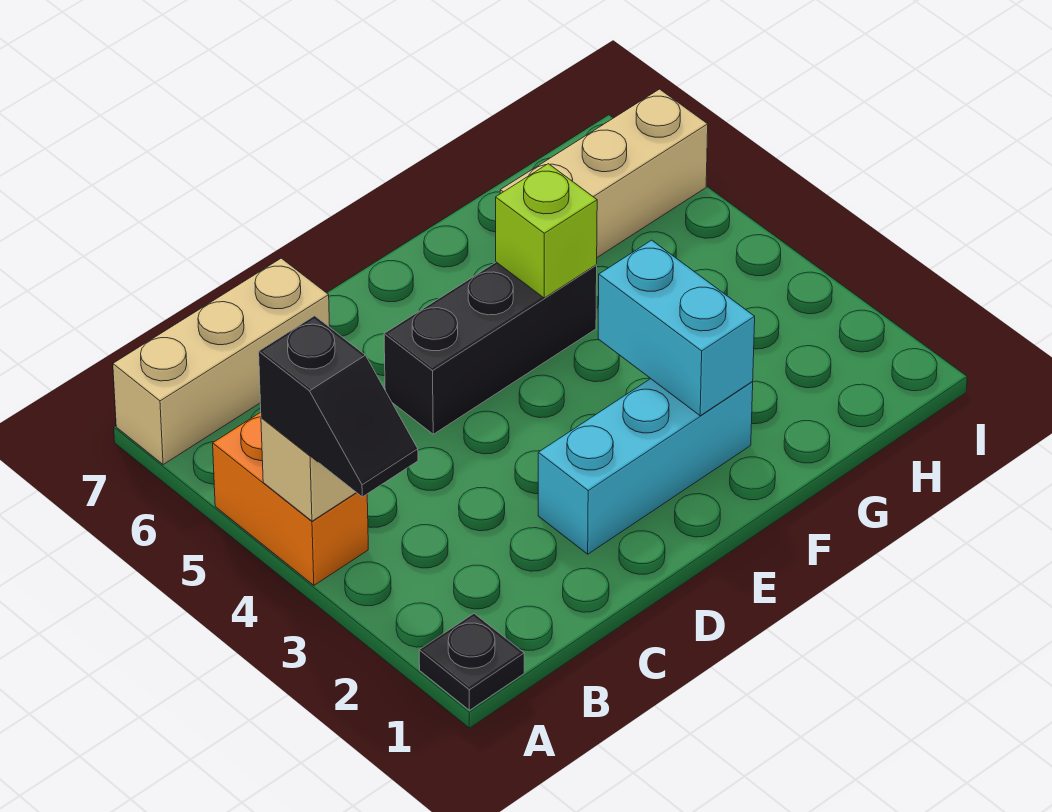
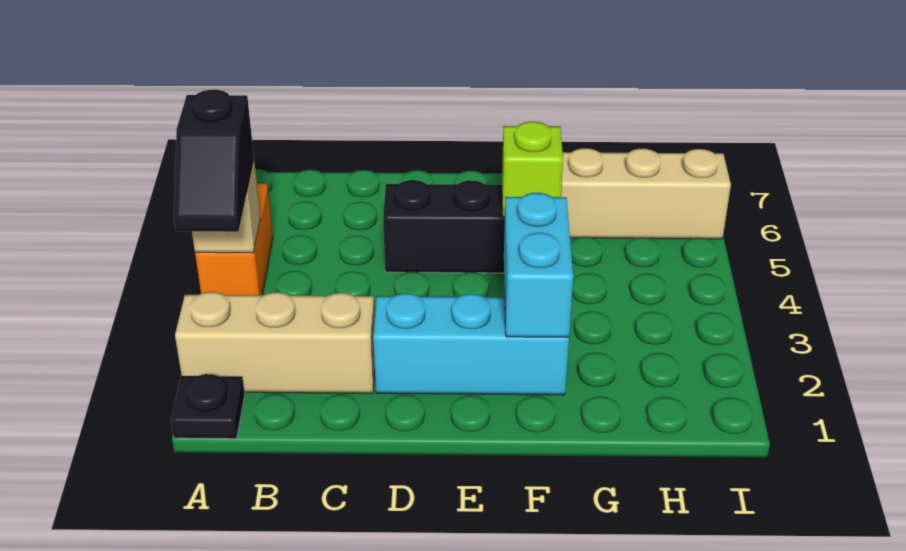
tan 1x3 brick [113,258,330,465] -> tan 1x3 brick moved to [175,292,375,393]

